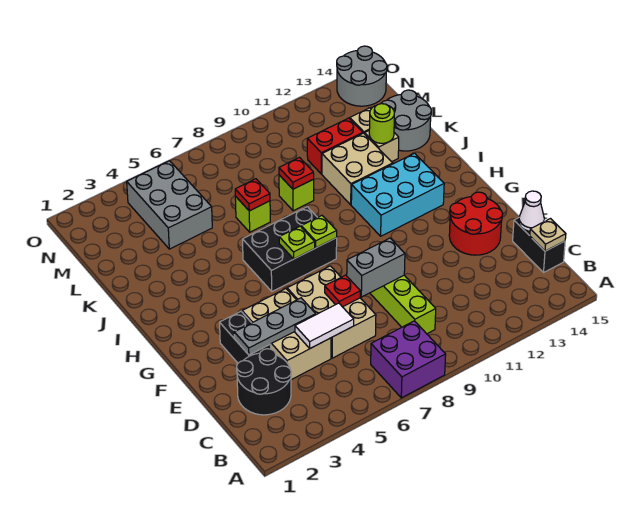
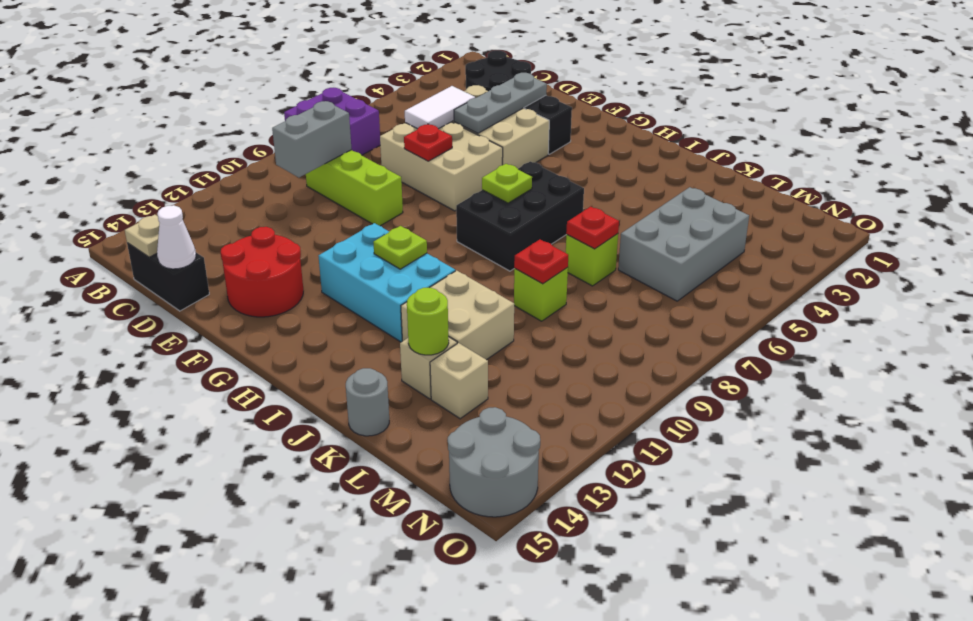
grey 1x2 brick [347,238,405,297] -> grey 1x2 brick moved to [272,101,352,177]
lime 1x1 plate [301,216,337,248] -> lime 1x1 plate moved to [373,226,427,269]
cyan 2x3 brick [351,153,444,236] -> cyan 2x3 brick turned to [319,223,455,342]
grey 2x2 round brick [381,90,431,151] -> grey 1x1 round brick [346,368,389,436]
grey 2x3 brick [127,161,212,249] -> grey 2x3 brick turned to [618,187,749,301]
red 1x2 brick [307,118,363,174] -> none

